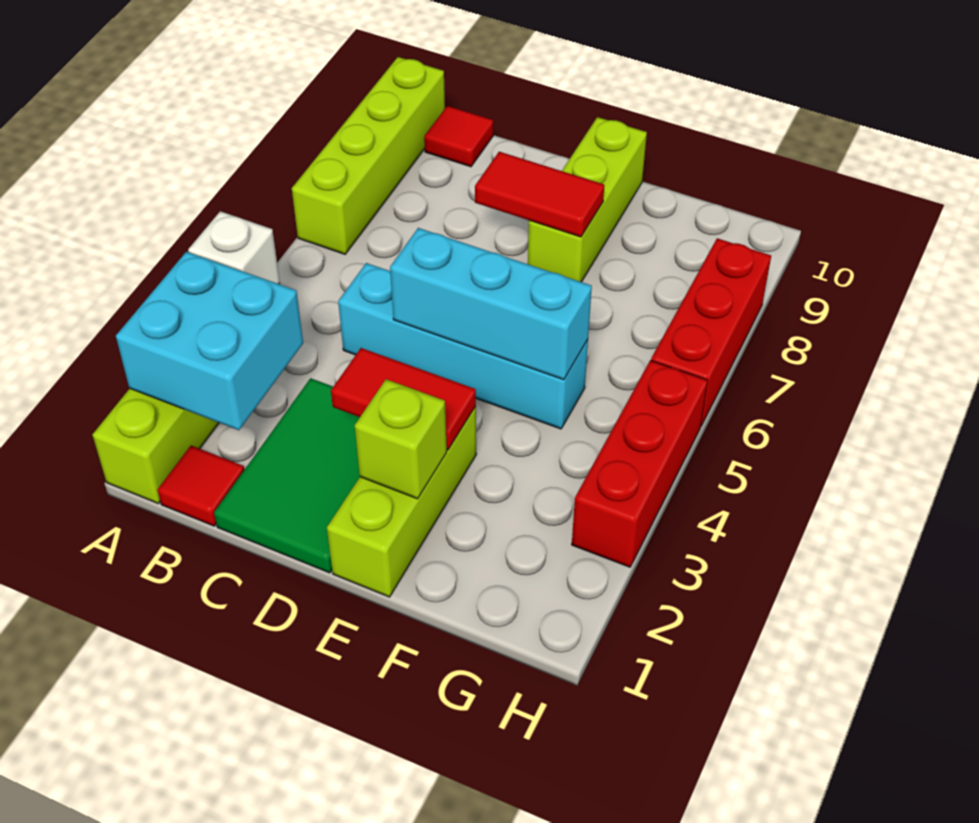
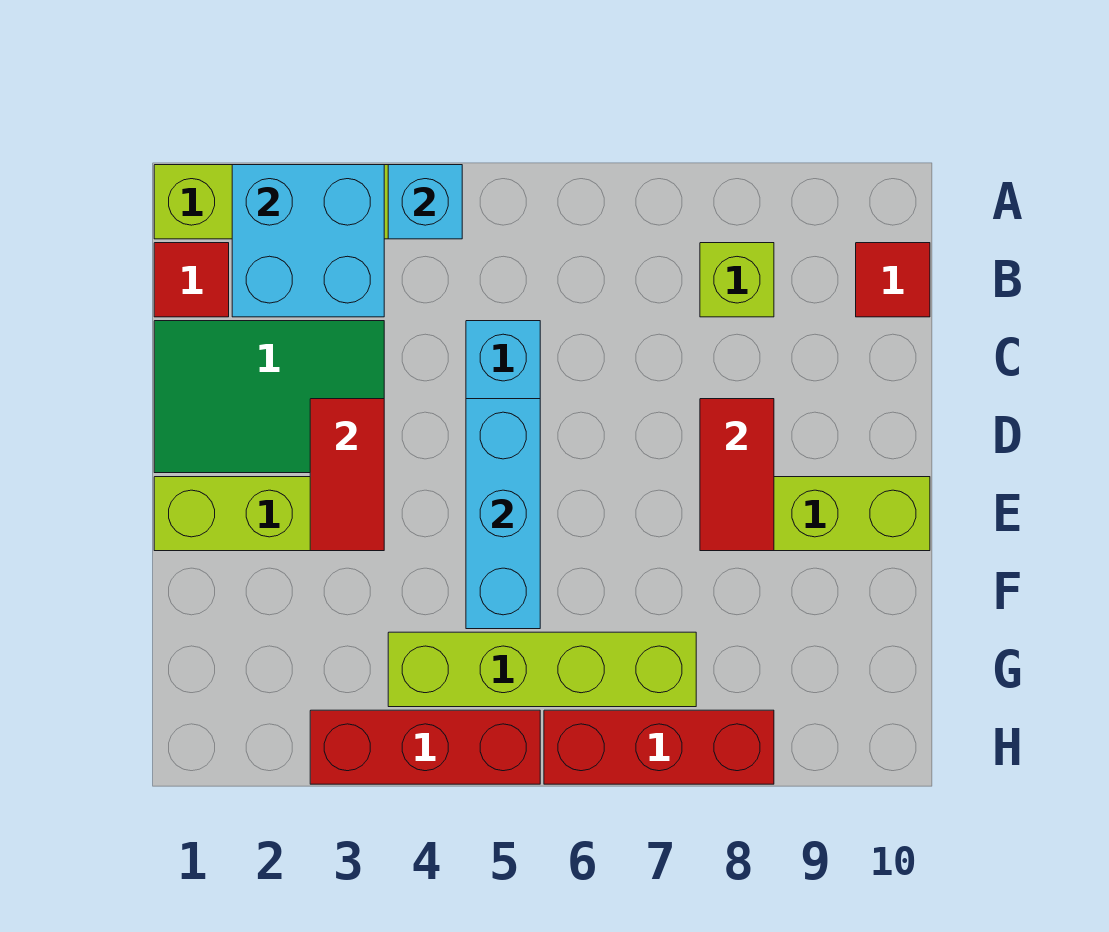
white 1x1 brick [188,211,280,284] -> cyan 1x1 brick [388,165,462,239]
lime 1x4 brick [292,57,445,254] -> lime 1x4 brick moved to [388,632,696,707]
lime 1x1 brick [355,379,447,499] -> lime 1x1 brick moved to [700,243,774,317]

